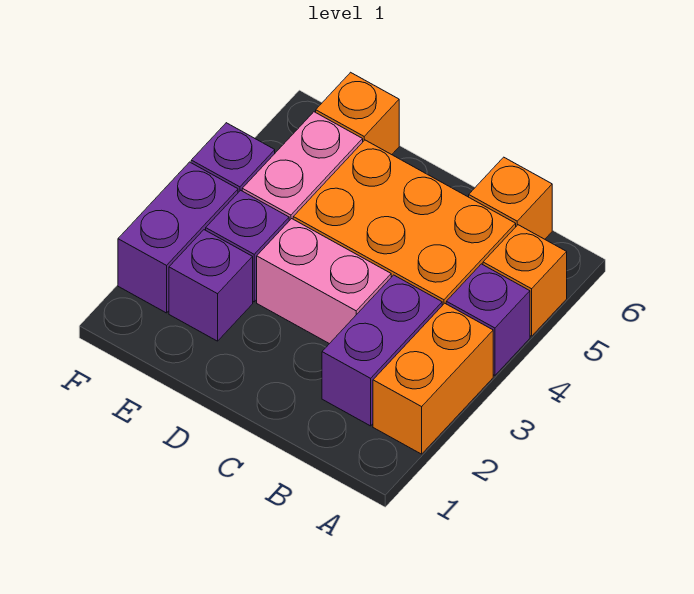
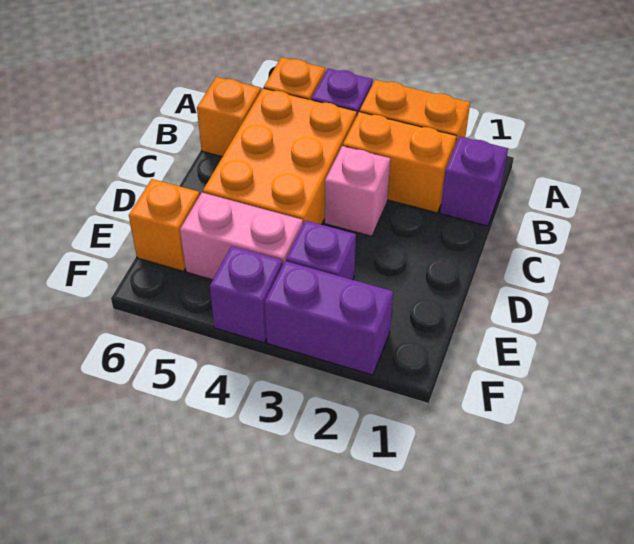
purple 1x2 brick [322,275,442,426] -> orange 1x2 brick [343,112,457,213]
pink 1x2 brick [257,219,391,344] -> pink 1x1 brick [325,146,390,236]
purple 1x1 brick [169,230,253,341] -> purple 1x1 brick moved to [440,136,508,226]

